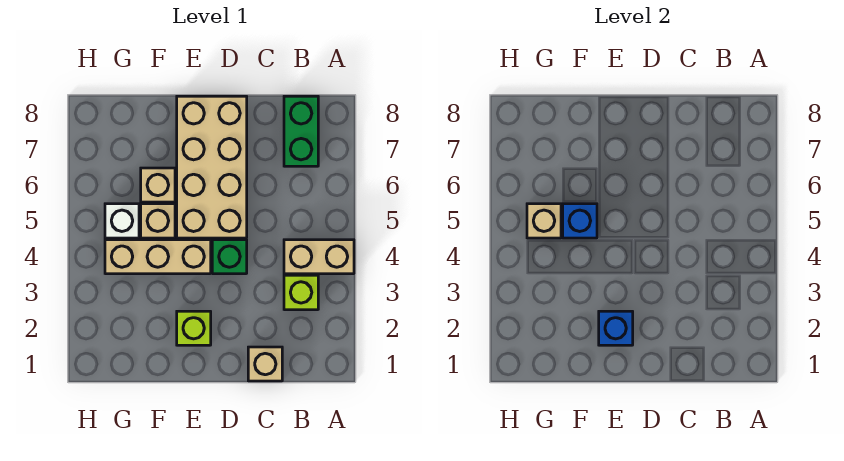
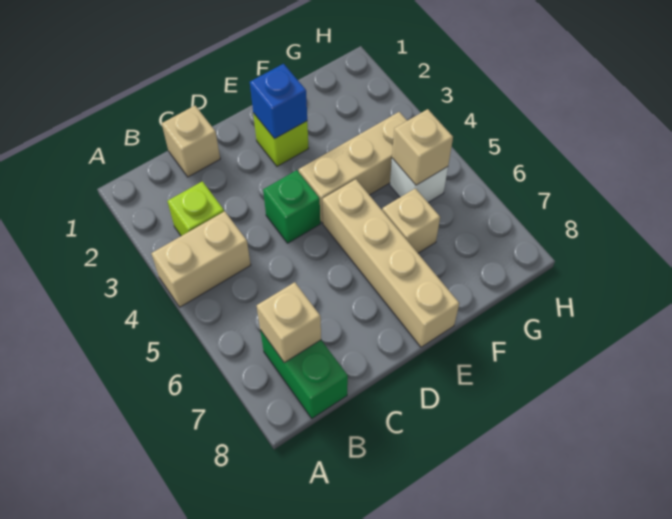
tan 2x4 brick [177,96,247,238] -> tan 1x4 brick [323,179,459,347]
tan 1x1 brick [141,204,175,238] -> tan 1x1 brick moved to [257,282,321,363]
blue 1x1 brick [563,204,597,238] -> none

